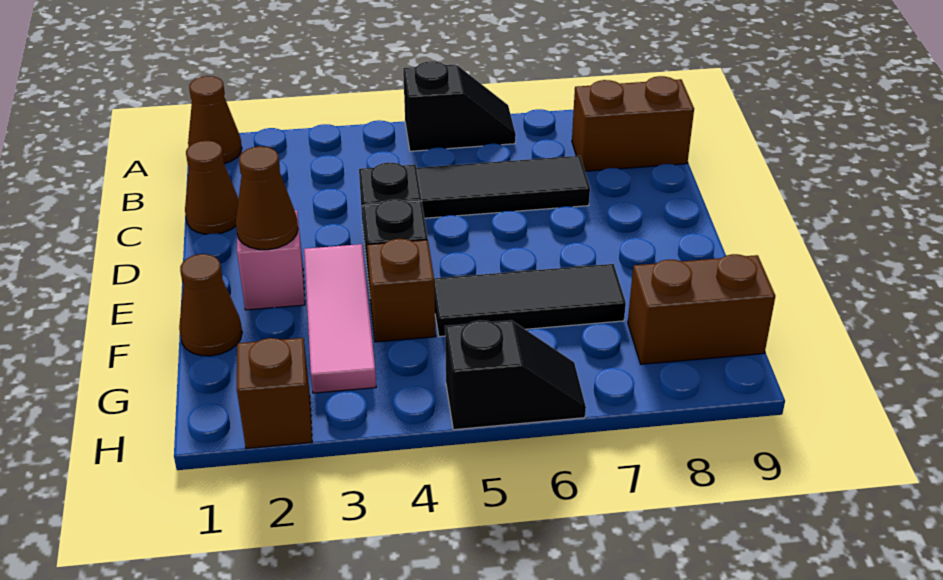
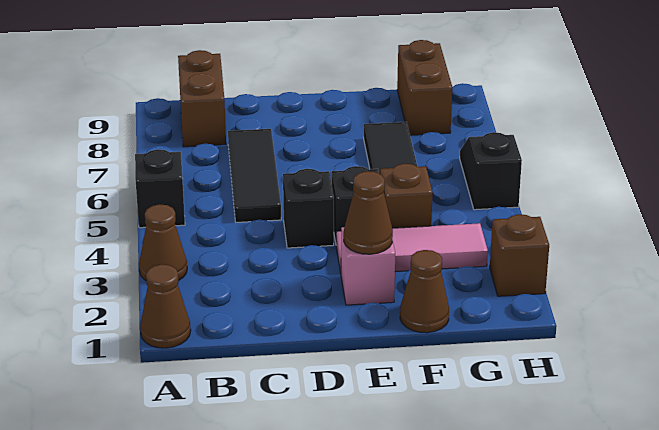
brown 1x1 cone [185,141,239,234] -> brown 1x1 cone moved to [139,204,187,281]

